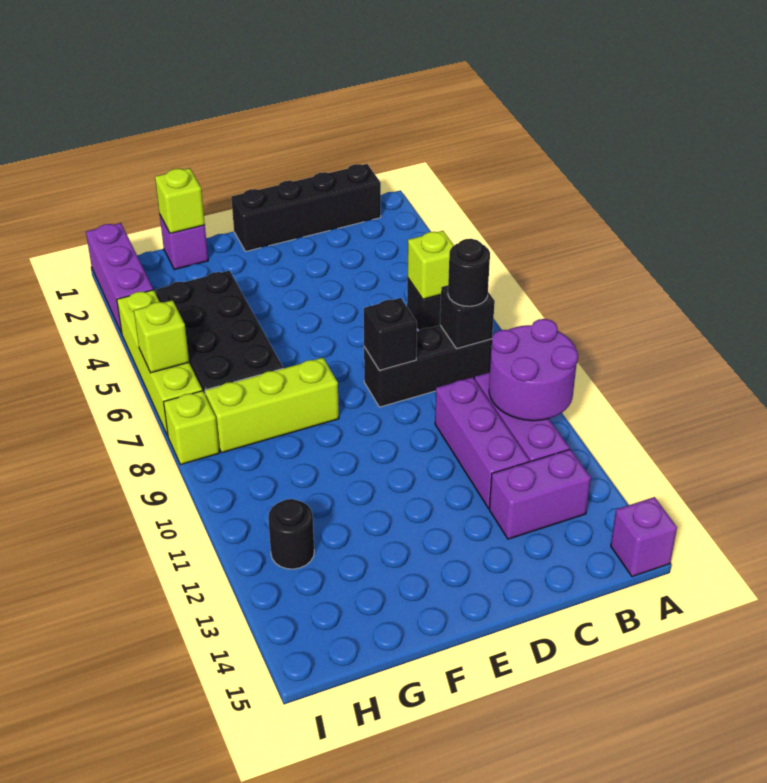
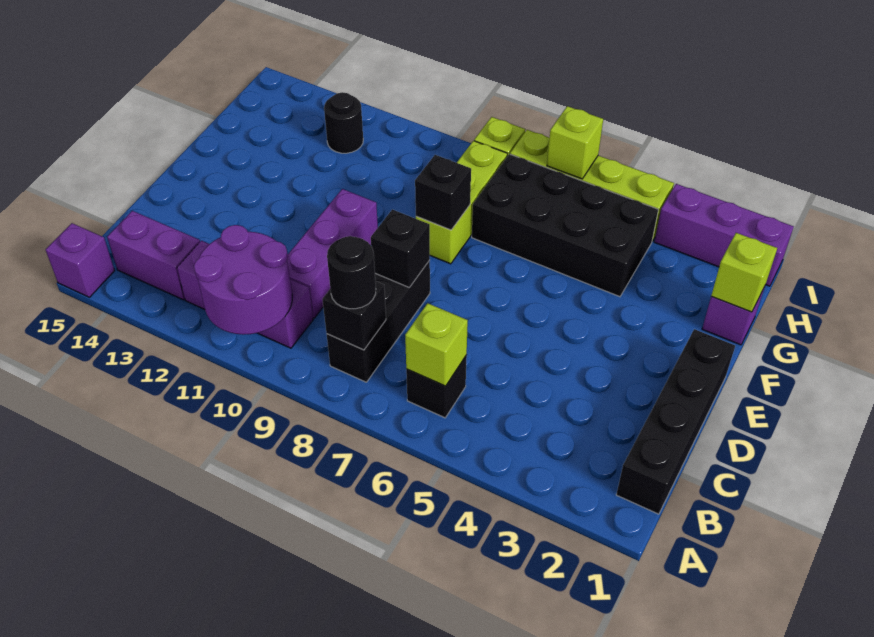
purple 1x2 brick [489,449,591,539] -> purple 1x2 brick turned to [107,211,200,300]
purple 1x3 brick [435,377,530,508] -> purple 1x3 brick turned to [287,189,378,318]
none -> black 1x1 brick [415,155,471,230]

